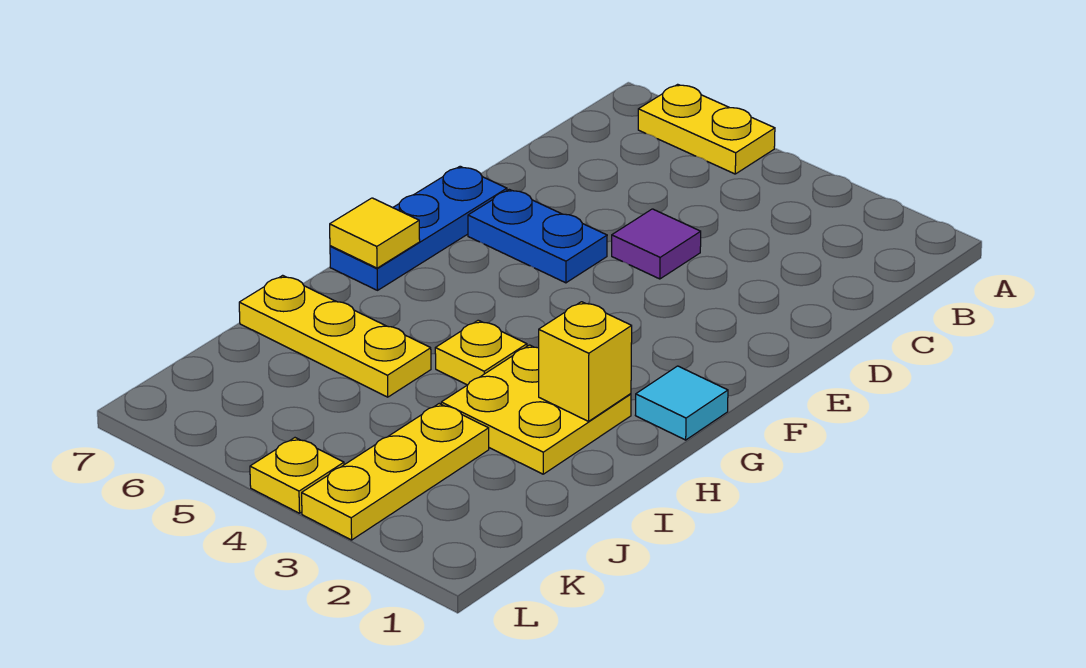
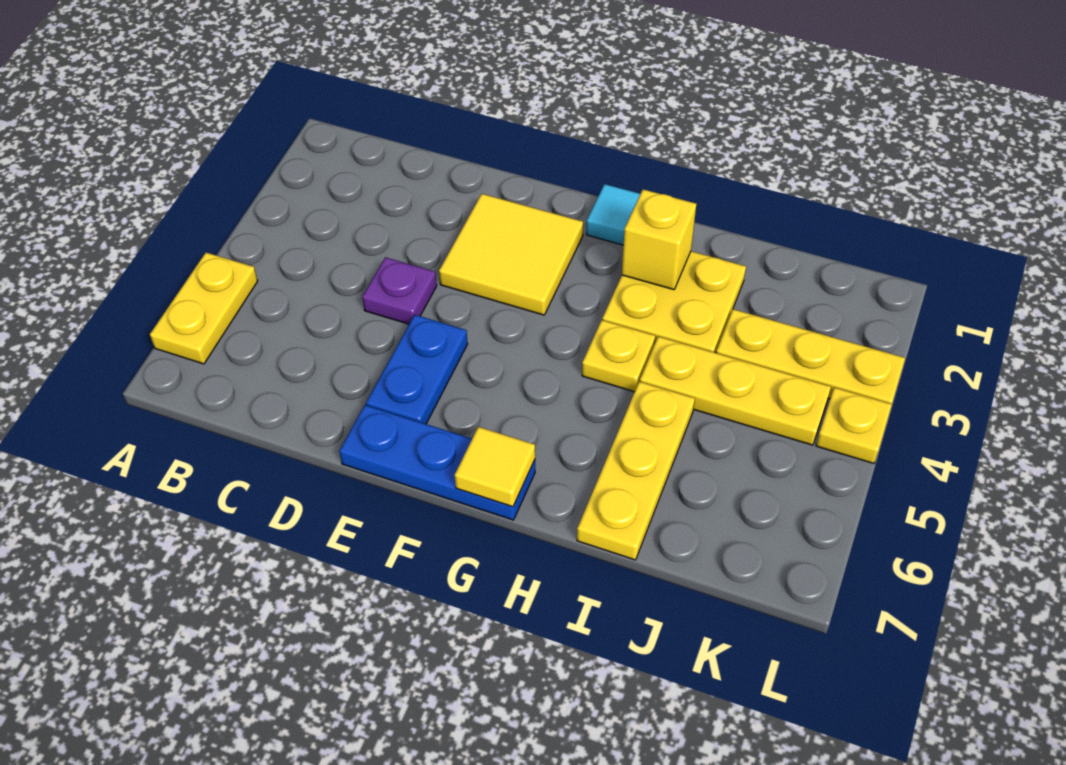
purple 1x1 tile [612,209,701,279] -> purple 1x1 plate [362,257,437,324]
none -> yellow 2x2 tile [439,194,583,315]
none -> yellow 1x3 plate [640,336,831,445]

